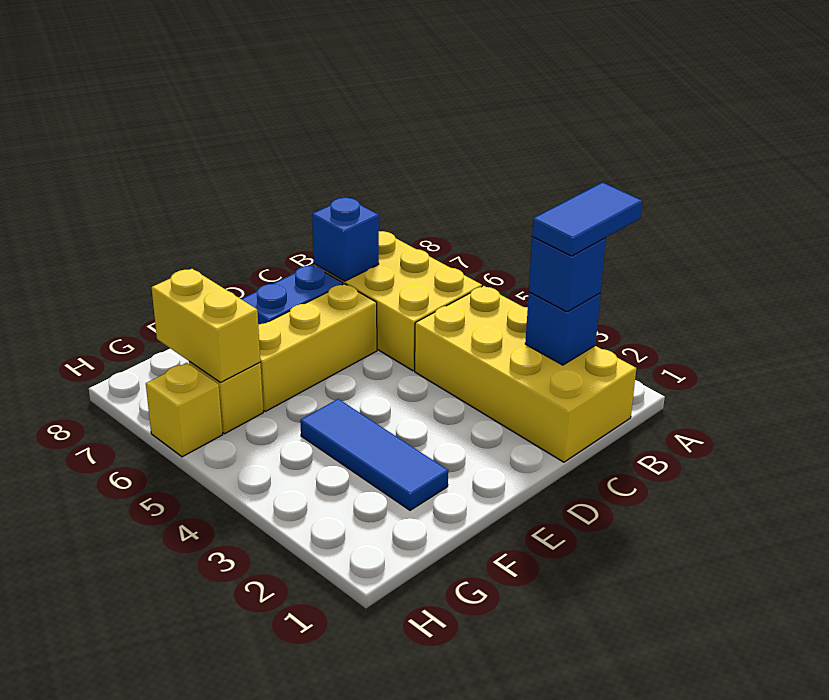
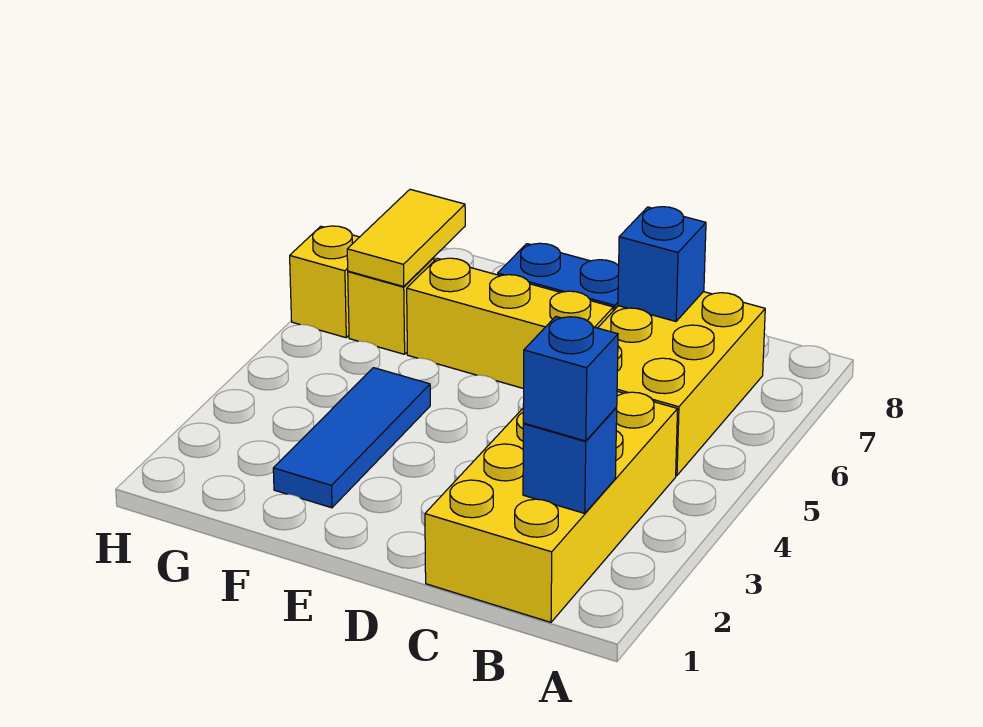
blue 1x2 tile [532,182,642,256] -> none
yellow 1x2 brick [151,269,260,382] -> yellow 1x2 tile [347,189,465,287]

